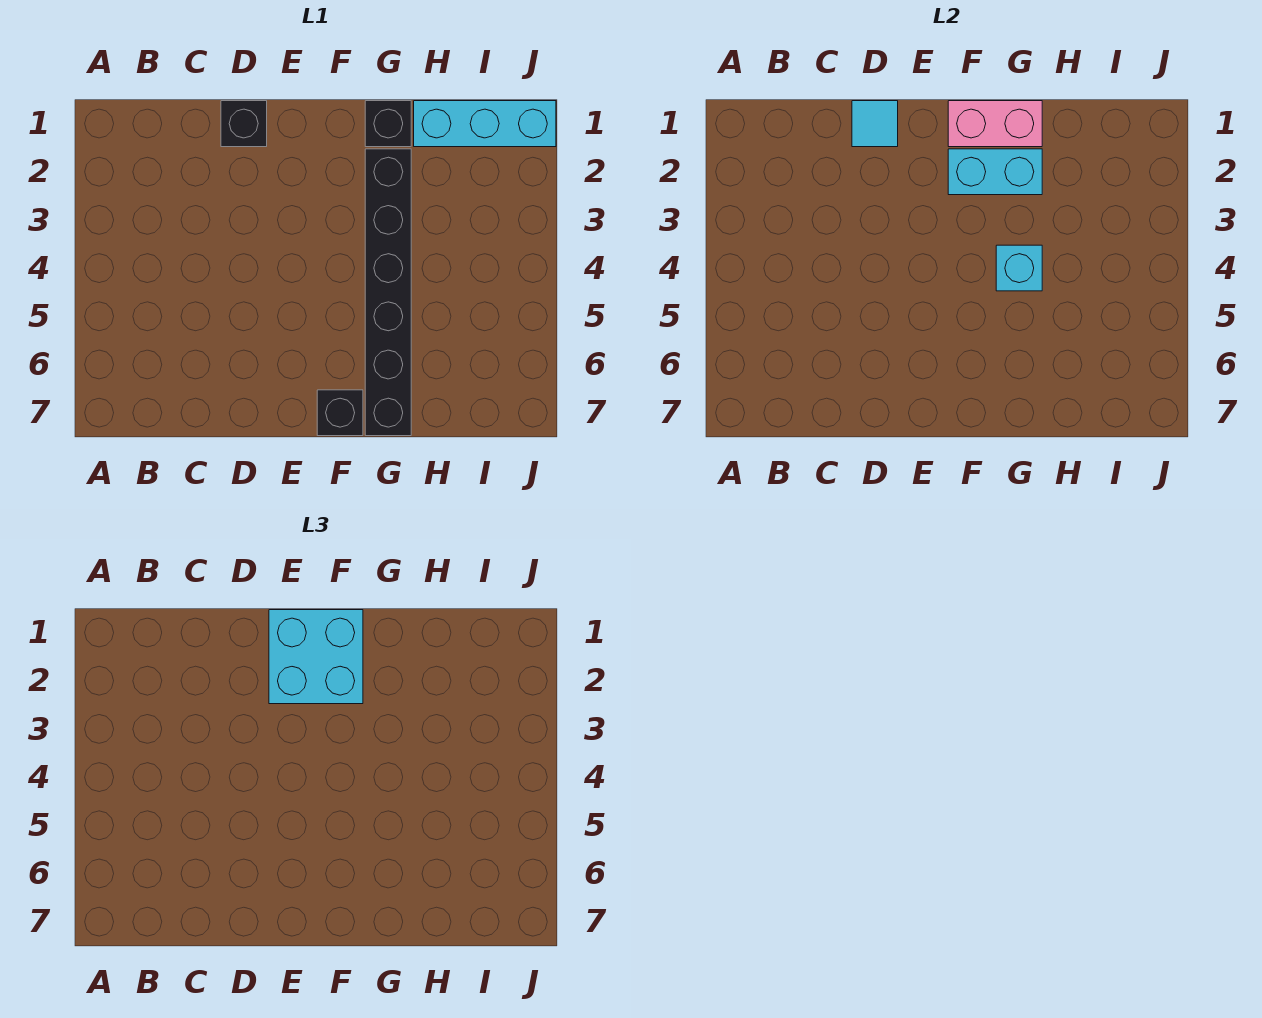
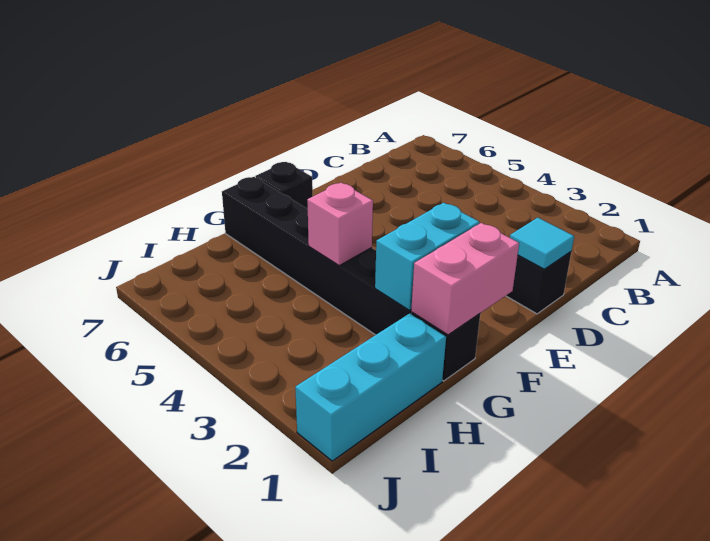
cyan 2x2 brick [269,610,363,704] -> none
cyan 1x1 brick [996,245,1042,291] -> pink 1x1 brick [307,183,373,266]

